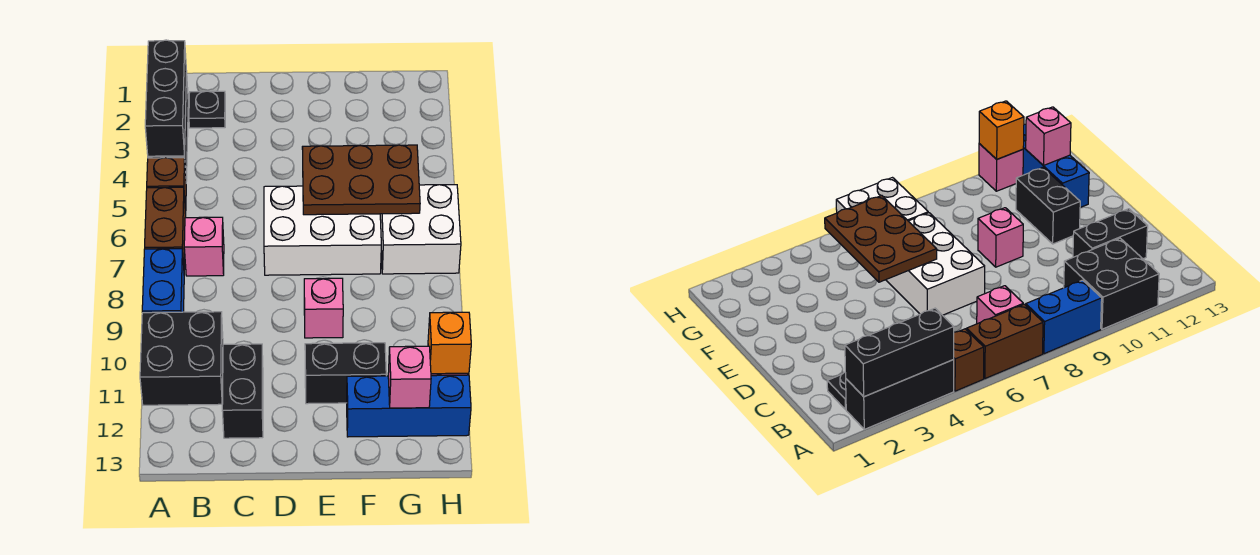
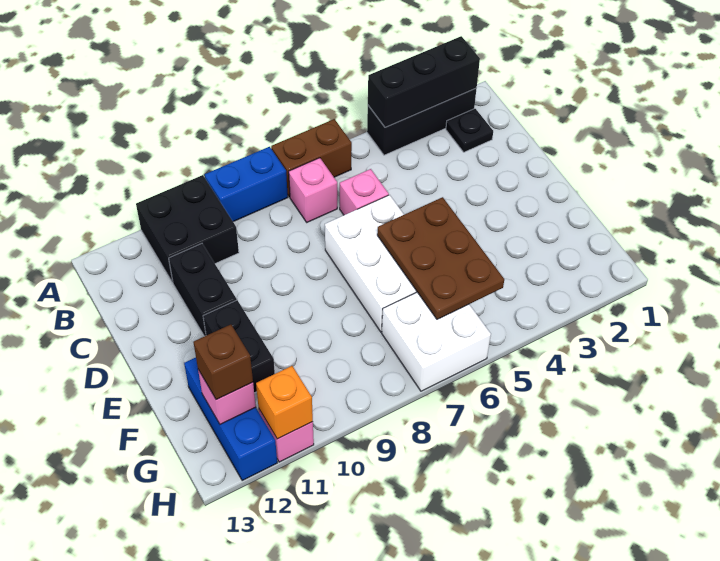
brown 1x1 brick [147,158,186,213] -> brown 1x1 brick moved to [193,324,253,400]
black 1x2 brick [222,344,263,438] -> black 1x2 brick turned to [169,244,237,336]
pink 1x1 brick [304,278,343,338] -> pink 1x1 brick moved to [340,169,389,215]

